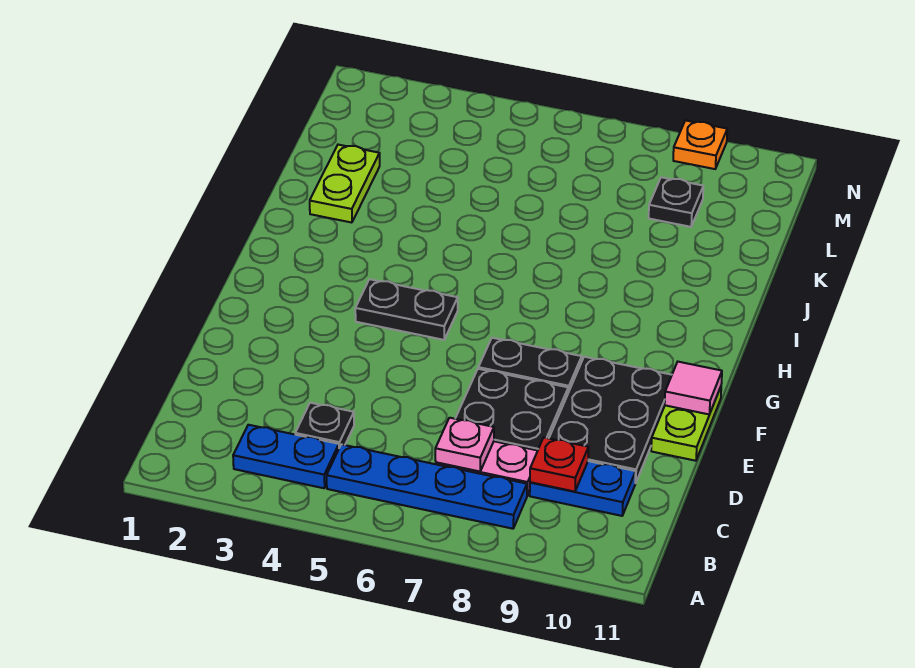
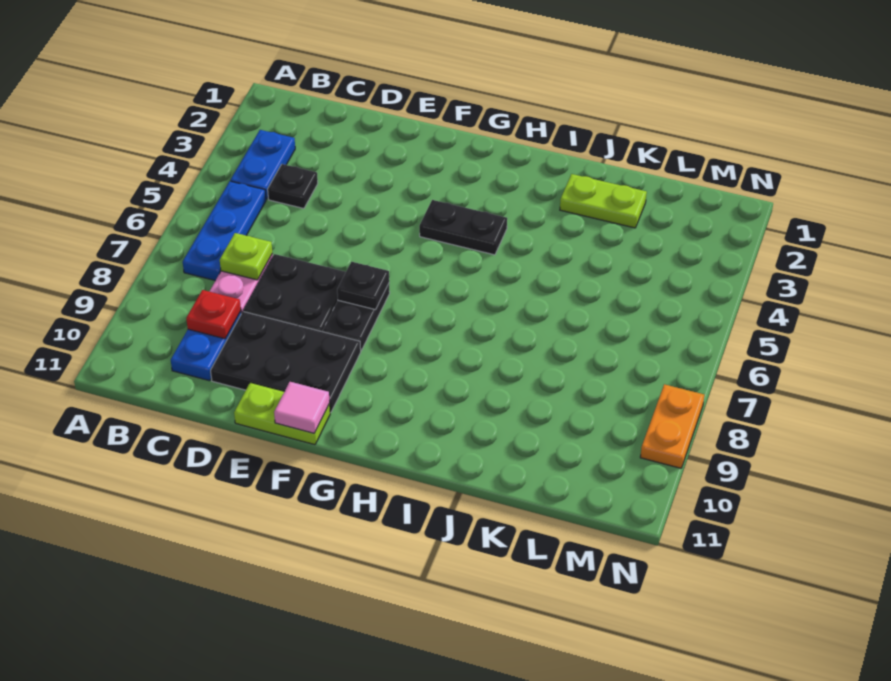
blue 1x4 plate [327,444,527,529] -> blue 1x3 plate [183,181,266,281]
pink 1x1 plate [435,418,494,471] -> lime 1x1 plate [220,233,272,280]
black 1x2 plate [355,279,458,340] -> black 1x2 plate turned to [419,200,507,255]
black 1x1 plate [649,177,703,227] -> black 1x1 plate moved to [337,262,389,310]
orange 1x1 plate [673,120,727,169] -> orange 1x2 plate [640,384,704,468]

